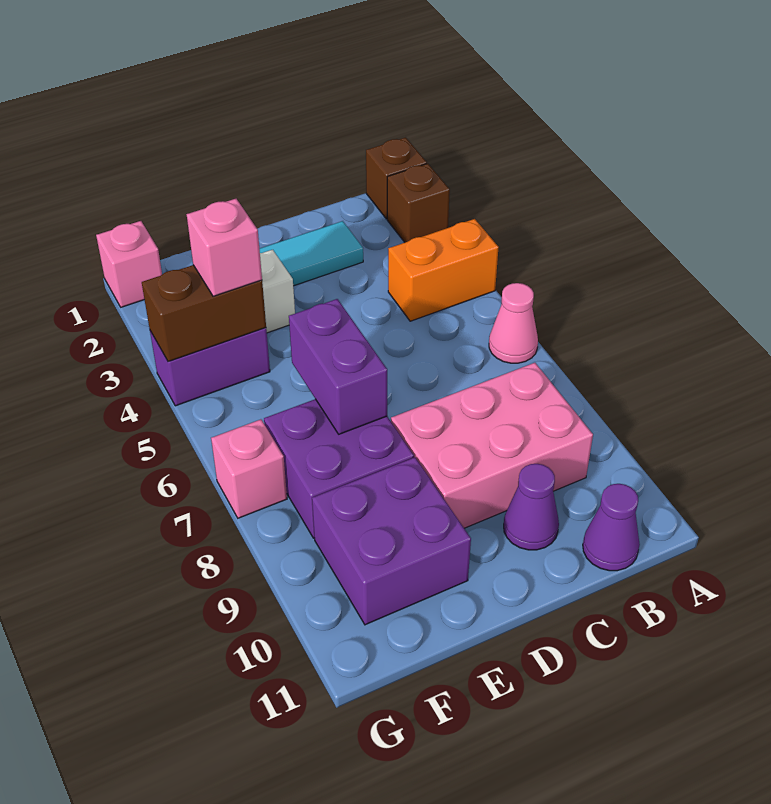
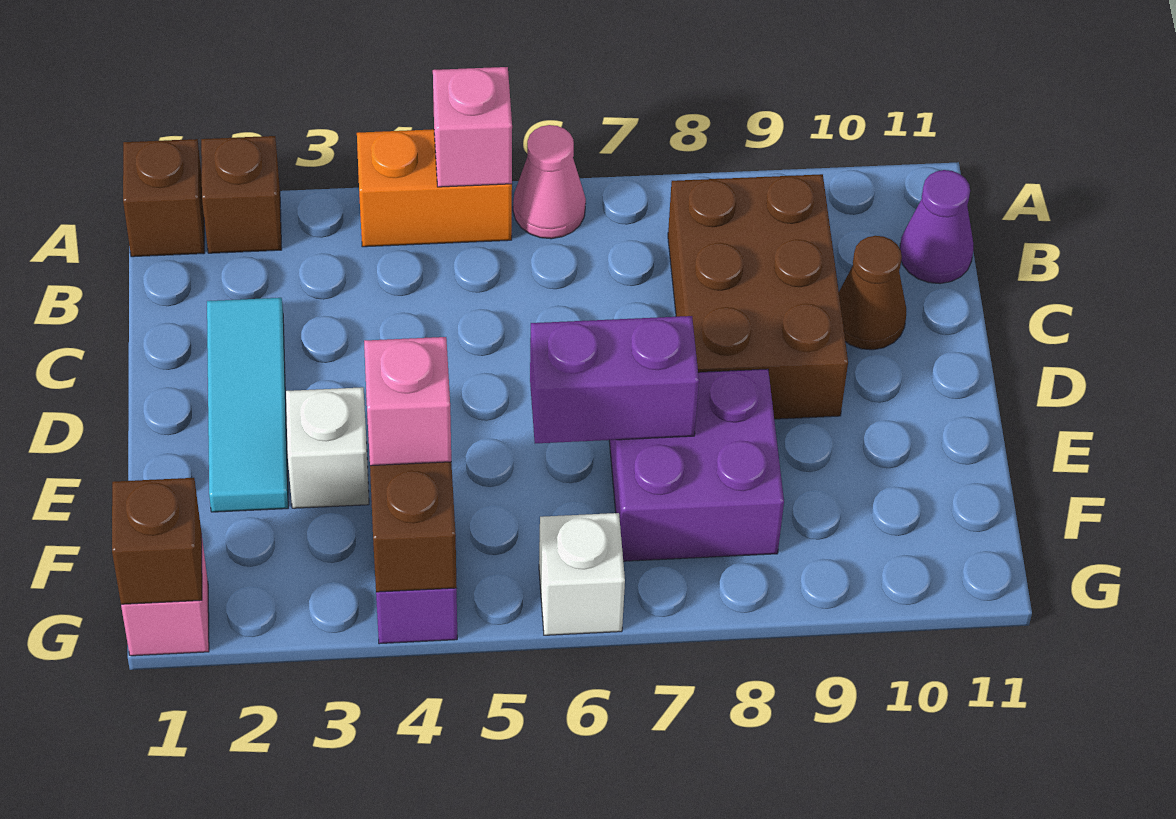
orange 1x2 brick [388,219,499,321] -> orange 1x2 brick turned to [357,129,512,247]
pink 2x3 brick [391,363,593,528] -> brown 2x3 brick [668,174,848,419]
purple 1x1 cone [504,464,559,550] -> brown 1x1 cone [839,236,906,350]
purple 2x2 brick [312,457,471,625] -> none
none -> brown 1x1 brick [112,478,202,604]
none -> white 1x1 brick [539,513,625,635]
pink 1x1 brick [211,419,287,518] -> pink 1x1 brick moved to [433,67,512,187]

